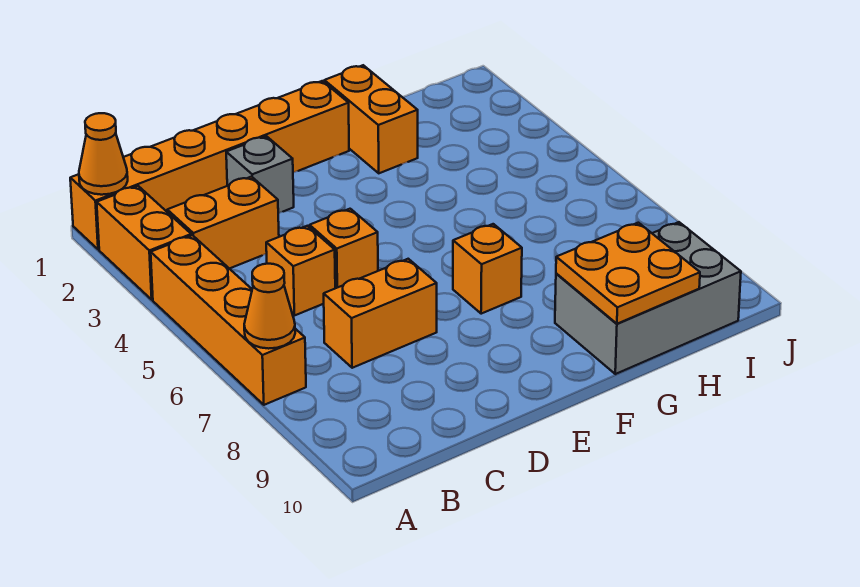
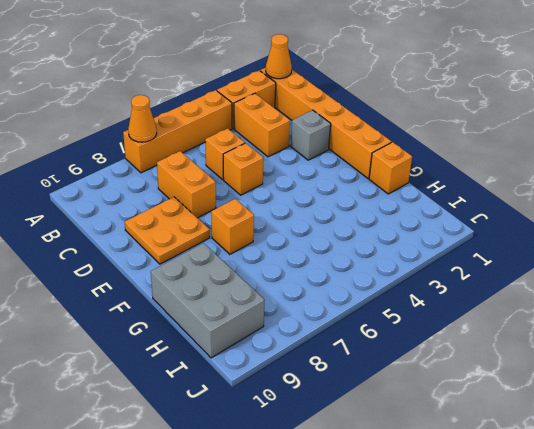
orange 1x2 brick [324,65,418,173] -> orange 1x1 brick [369,142,412,194]
orange 2x2 plate [556,223,700,324] -> orange 2x2 plate moved to [125,197,210,264]

